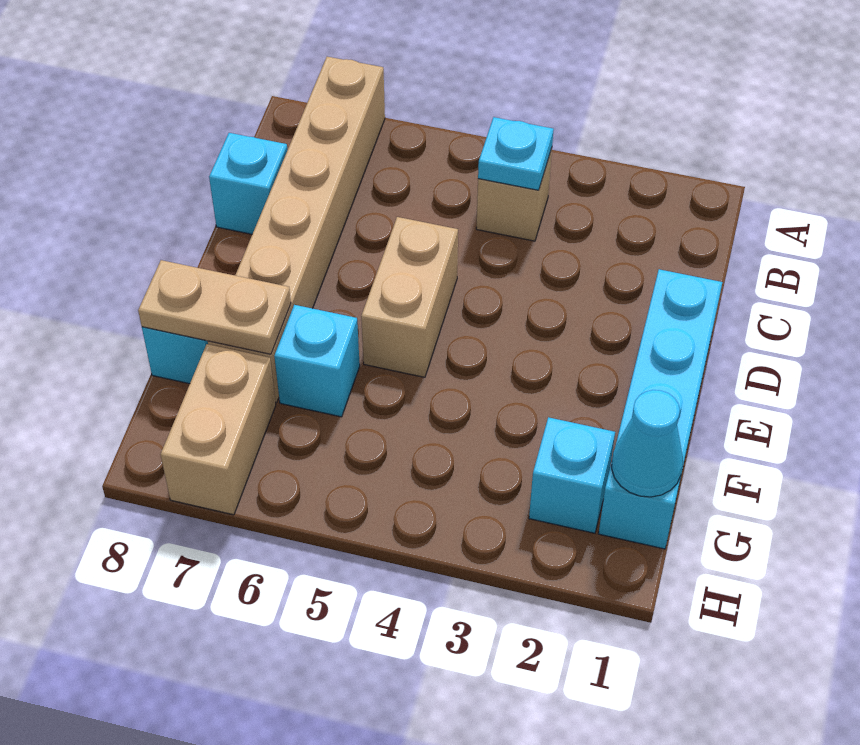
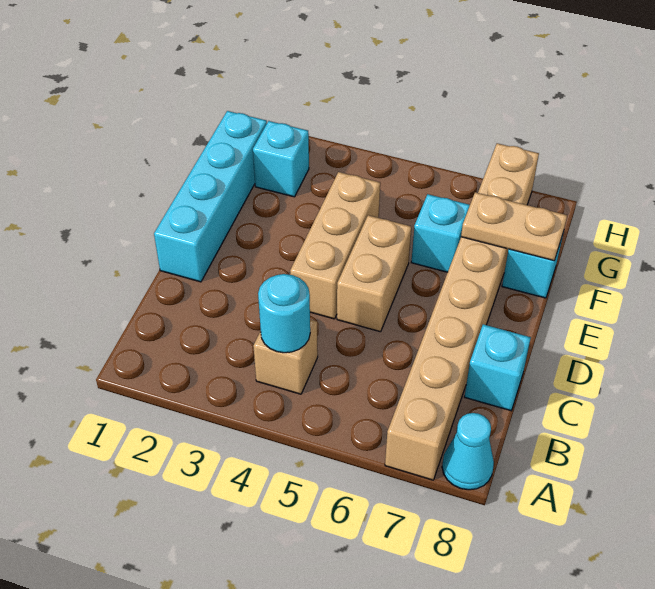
cyan 1x1 plate [478,117,554,190] -> cyan 1x1 round brick [258,274,310,353]
none -> tan 1x3 brick [290,172,380,319]
cyan 1x1 cone [612,390,683,497] -> cyan 1x1 cone moved to [442,413,494,490]

